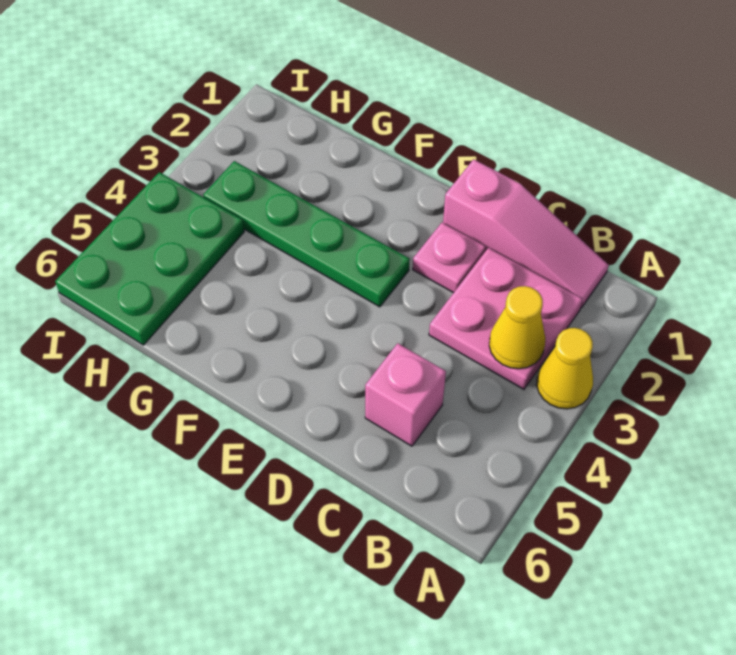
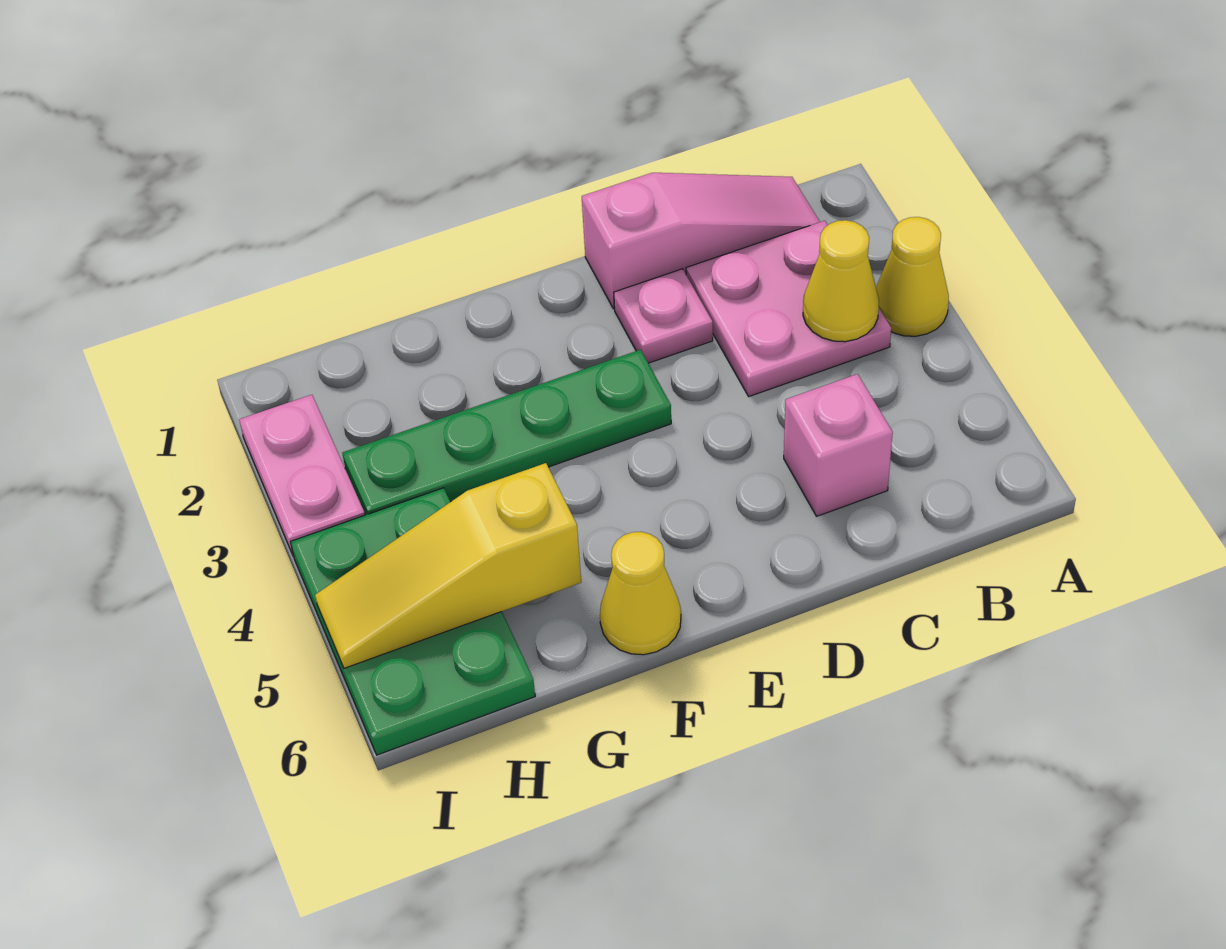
none -> yellow 1x1 cone [600,532,681,655]
none -> yellow 1x3 slope [315,463,581,668]
none -> pink 1x2 plate [239,395,365,556]

